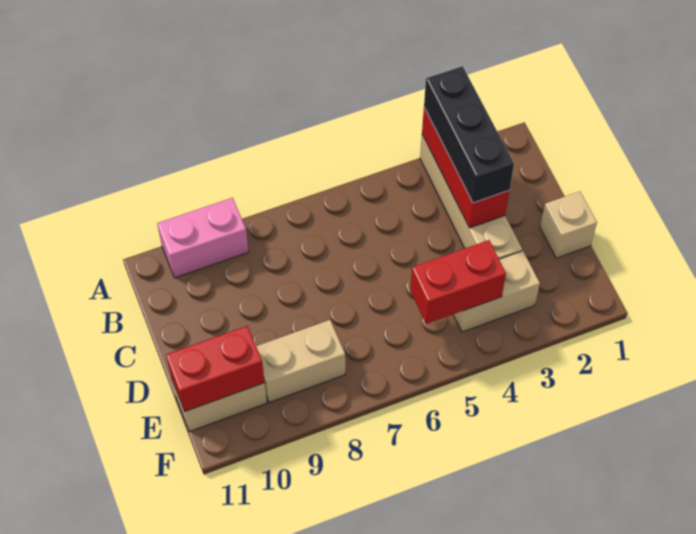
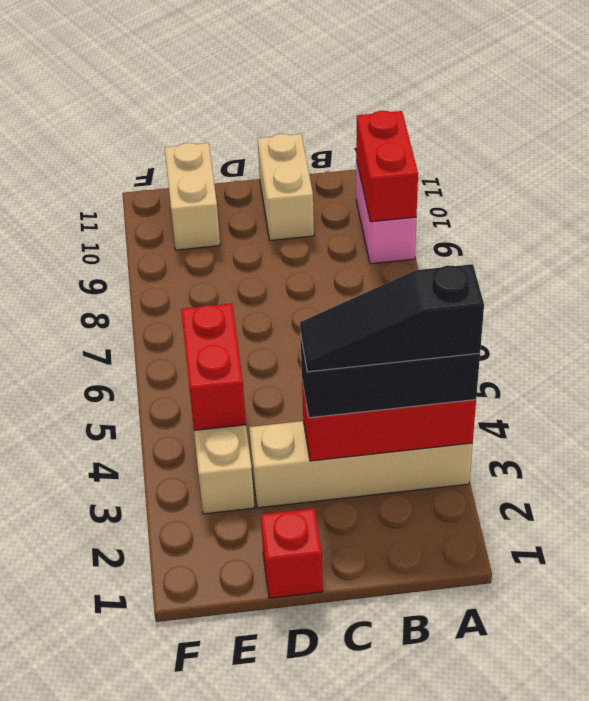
none -> black 1x3 slope [300,264,484,372]
tan 1x1 brick [540,191,597,258] -> red 1x1 brick [261,508,323,598]
tan 1x2 brick [256,320,345,402] -> tan 1x2 brick moved to [258,134,314,241]
red 1x2 brick [166,326,265,412] -> red 1x2 brick moved to [356,111,418,222]

